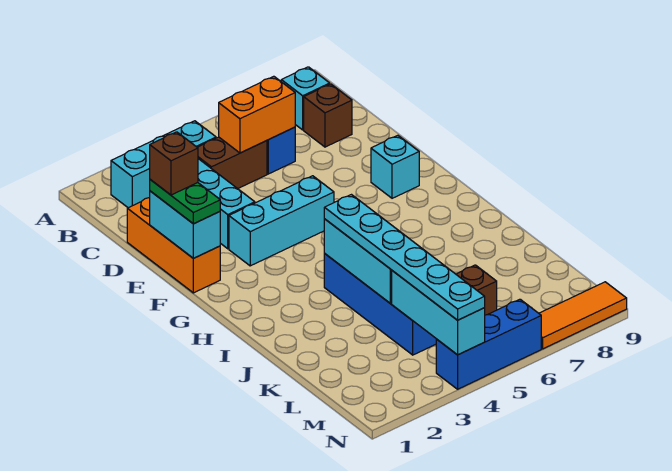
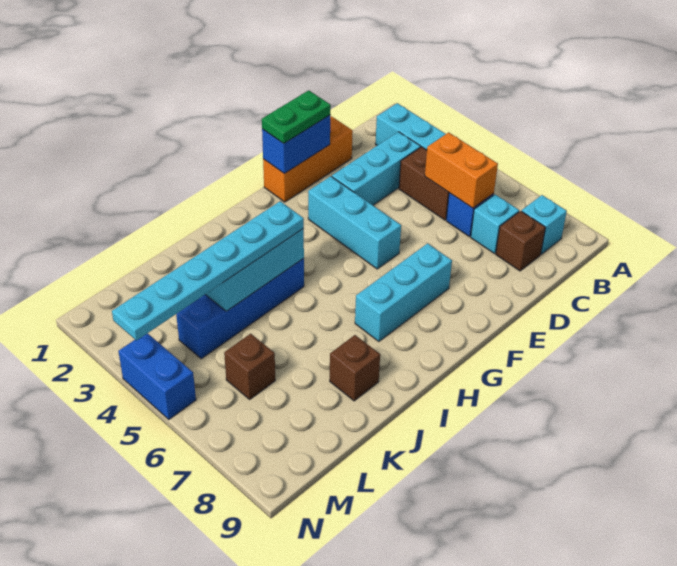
cyan 1x2 brick [150,191,220,258] -> blue 1x2 brick [262,115,330,173]
brown 1x1 brick [150,132,198,195] -> brown 1x1 brick moved to [330,335,380,401]
cyan 1x1 brick [371,135,419,198] -> cyan 1x1 brick moved to [471,195,519,254]
cyan 1x3 brick [392,271,485,355] -> cyan 1x3 brick moved to [355,243,452,342]
blue 1x3 brick [436,299,541,389] -> blue 1x2 brick [118,333,196,419]
orange 1x3 tile [539,282,627,349] -> none

